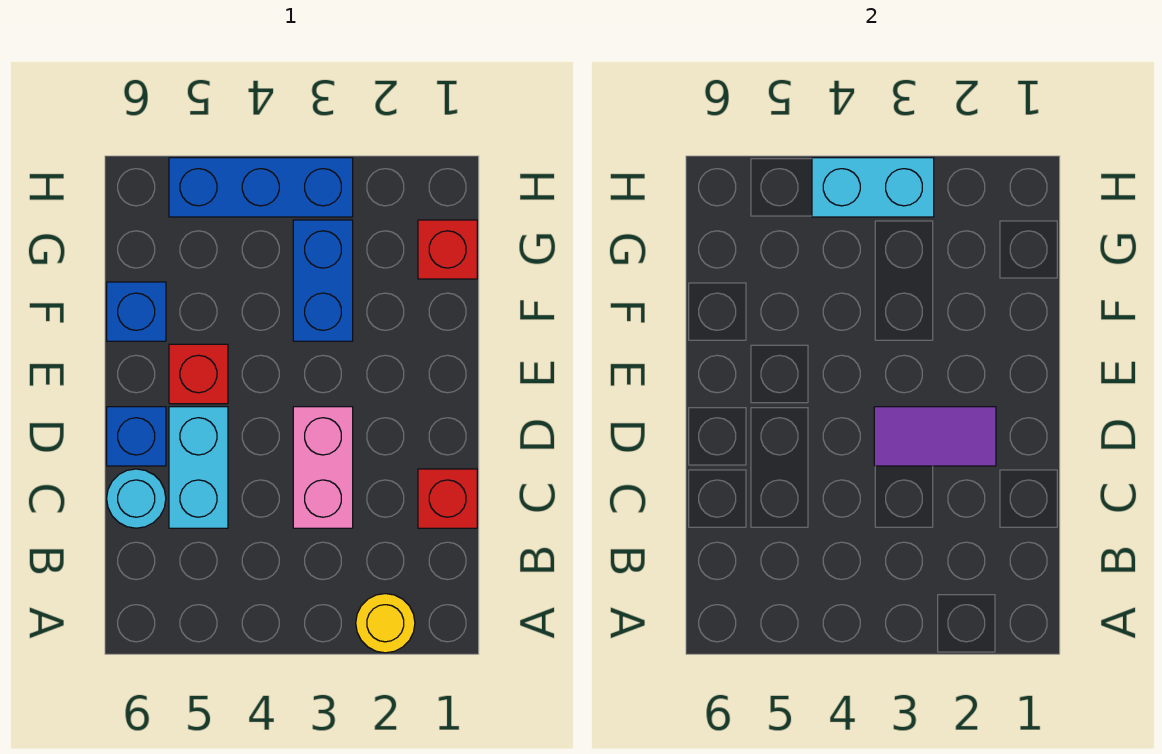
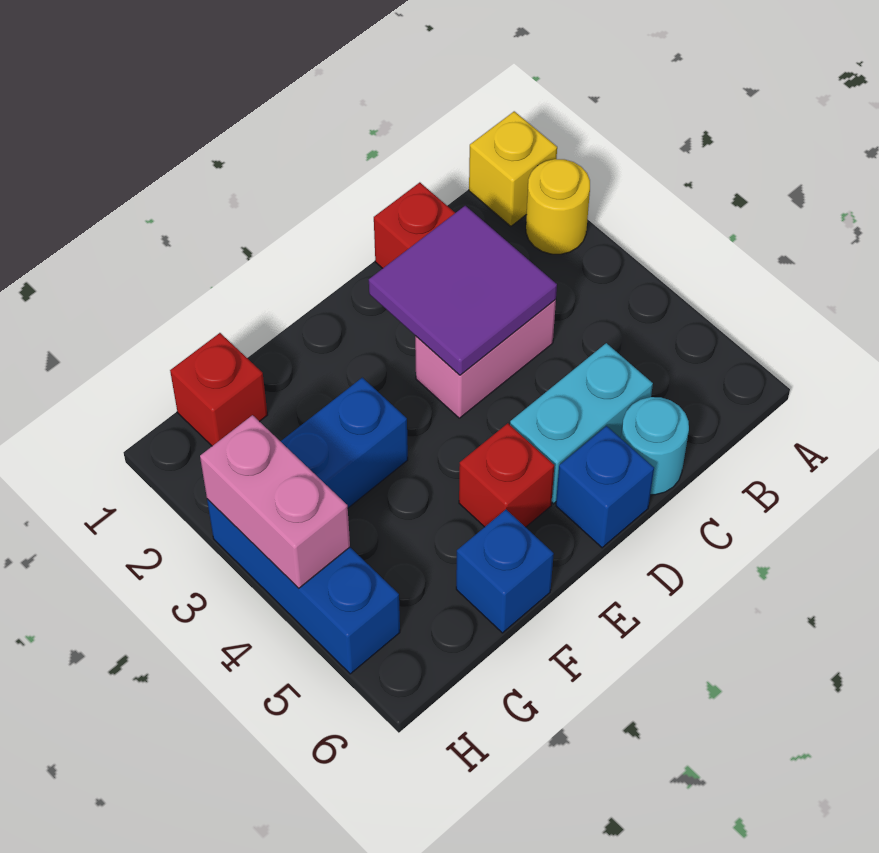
none -> yellow 1x1 brick [469,111,557,226]
purple 1x2 tile [874,407,996,466] -> purple 2x2 tile [369,206,557,375]
cyan 1x2 brick [812,158,934,217] -> pink 1x2 brick [200,415,350,588]

